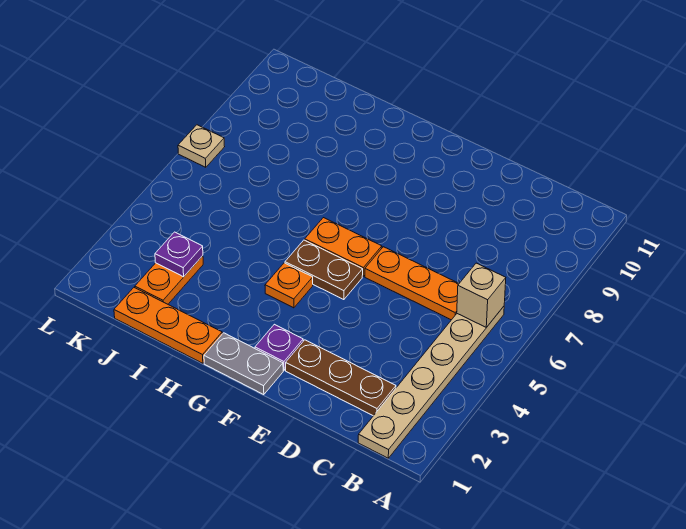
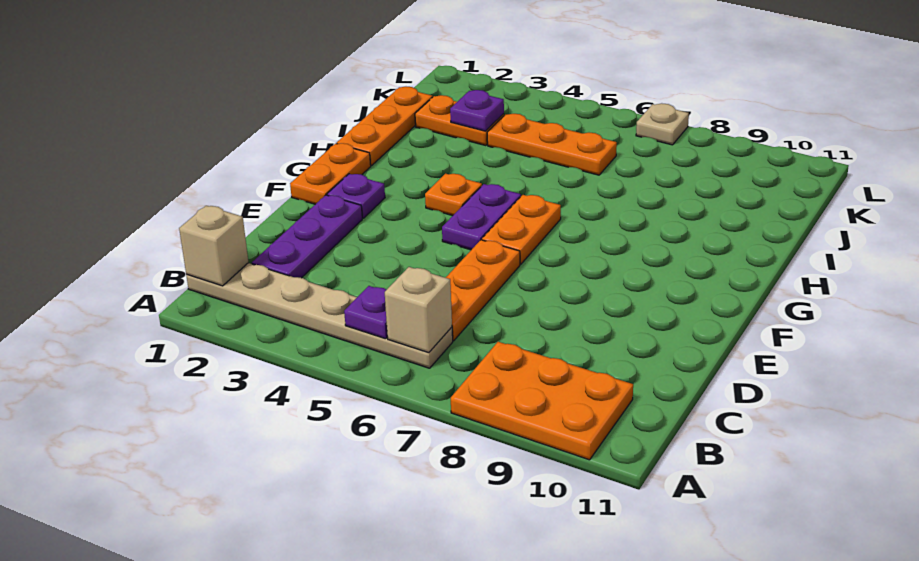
none -> orange 2x3 plate [451,342,633,460]
none -> tan 1x1 brick [179,206,249,286]
none -> purple 1x1 plate [344,286,388,339]
brown 1x3 plate [286,340,396,416] -> purple 1x3 plate [252,195,362,278]
grey 1x2 plate [204,333,283,395] -> orange 1x2 plate [290,143,371,204]
brown 1x2 plate [285,240,363,300] -> purple 1x2 plate [442,184,521,250]
none -> orange 1x3 plate [487,114,617,175]

